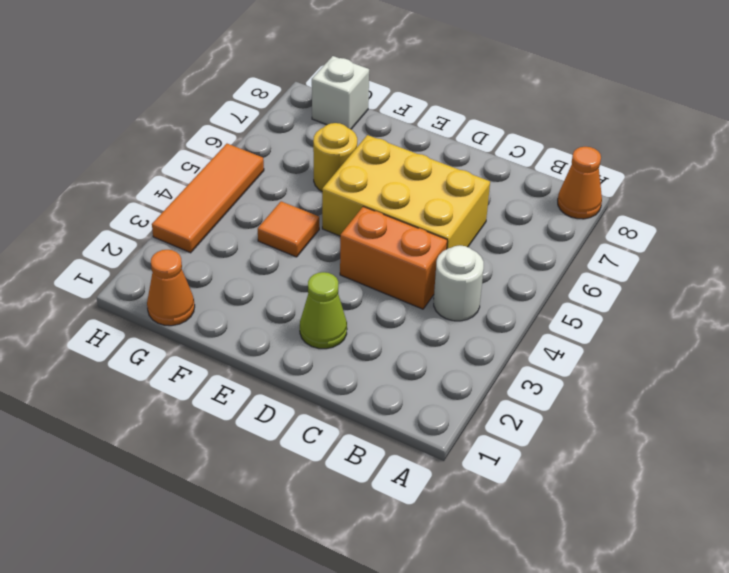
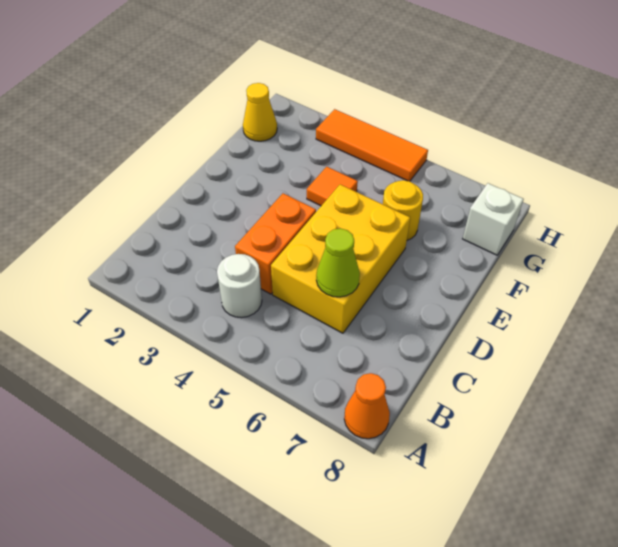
lime 1x1 cone [300,272,347,349] -> lime 1x1 cone moved to [316,228,360,297]
orange 1x1 cone [147,250,195,326] -> yellow 1x1 cone [243,83,277,141]

